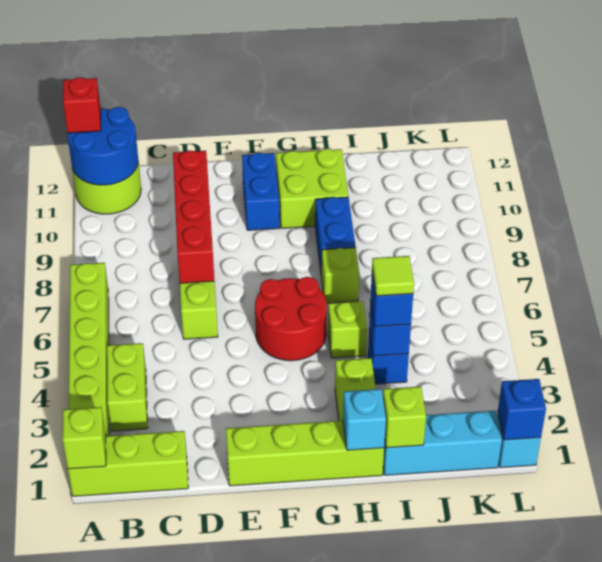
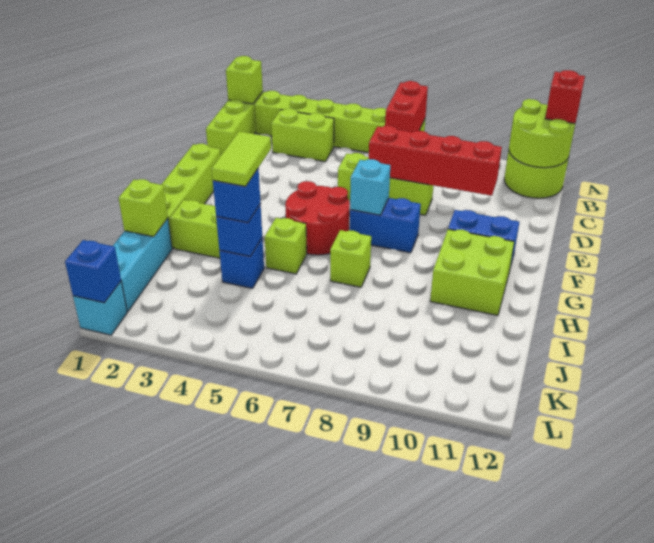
none -> red 1x2 brick [385,81,428,132]
blue 2x2 round brick [68,107,138,185] -> lime 2x2 round brick [509,99,575,168]
cyan 1x1 brick [343,389,386,450] -> cyan 1x1 brick moved to [350,159,390,215]
blue 1x2 brick [315,197,356,277] -> blue 1x2 brick moved to [350,198,421,253]
lime 1x1 tile [372,256,414,296] -> lime 1x2 tile [212,131,271,186]

